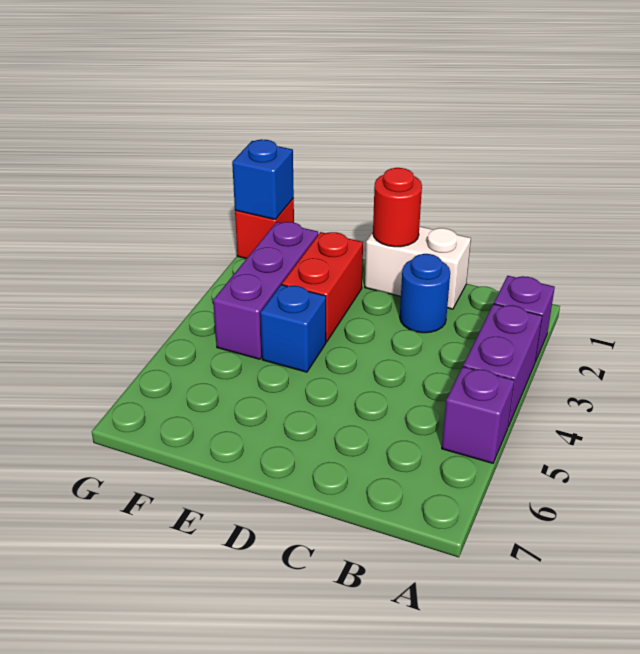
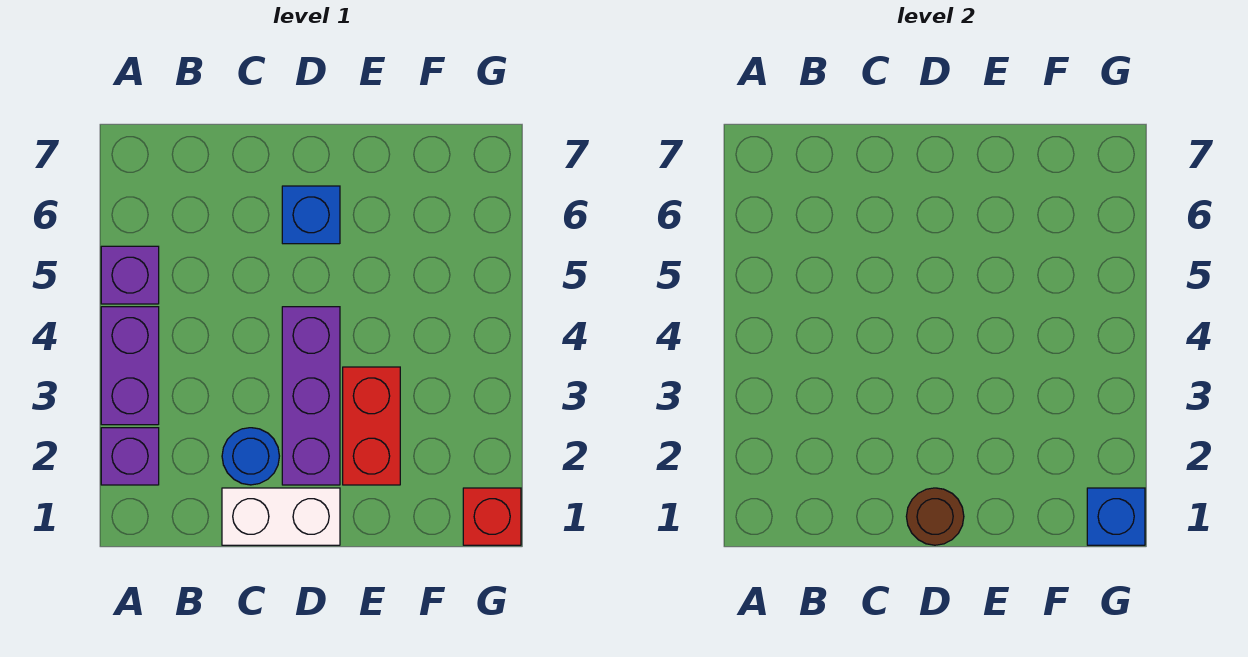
red 1x1 round brick [373,168,422,247] -> brown 1x1 round brick [906,488,964,545]
blue 1x1 brick [260,285,326,372] -> blue 1x1 brick moved to [282,186,340,244]
purple 1x3 brick [213,222,318,359] -> purple 1x3 brick moved to [282,307,340,485]

